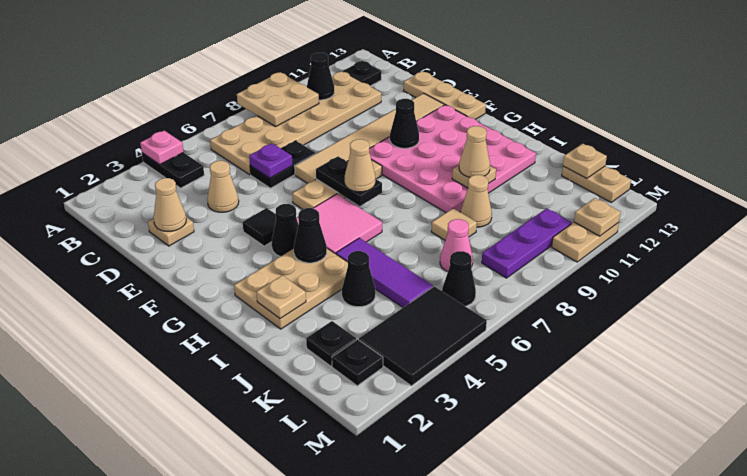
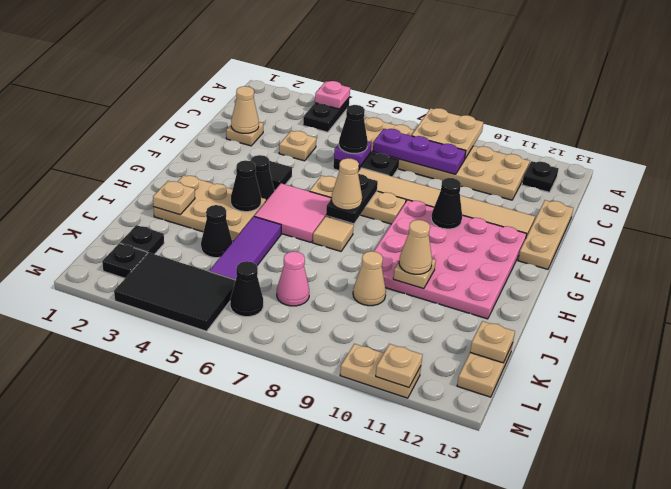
black 1x1 cone [307,53,334,100] -> black 1x1 cone moved to [339,105,368,153]
tan 1x1 cone [207,161,239,212] -> tan 1x1 plate [279,131,316,161]
tan 1x1 tile [431,208,477,240] -> tan 1x1 tile moved to [313,217,354,251]
purple 1x3 plate [482,208,571,278] -> purple 1x3 plate moved to [373,129,466,174]

